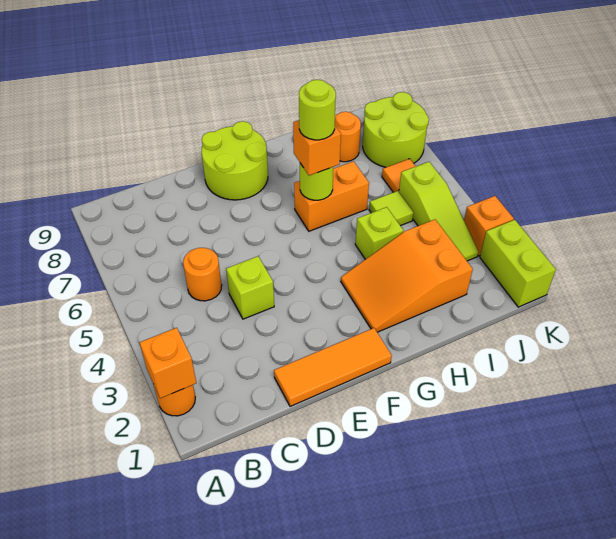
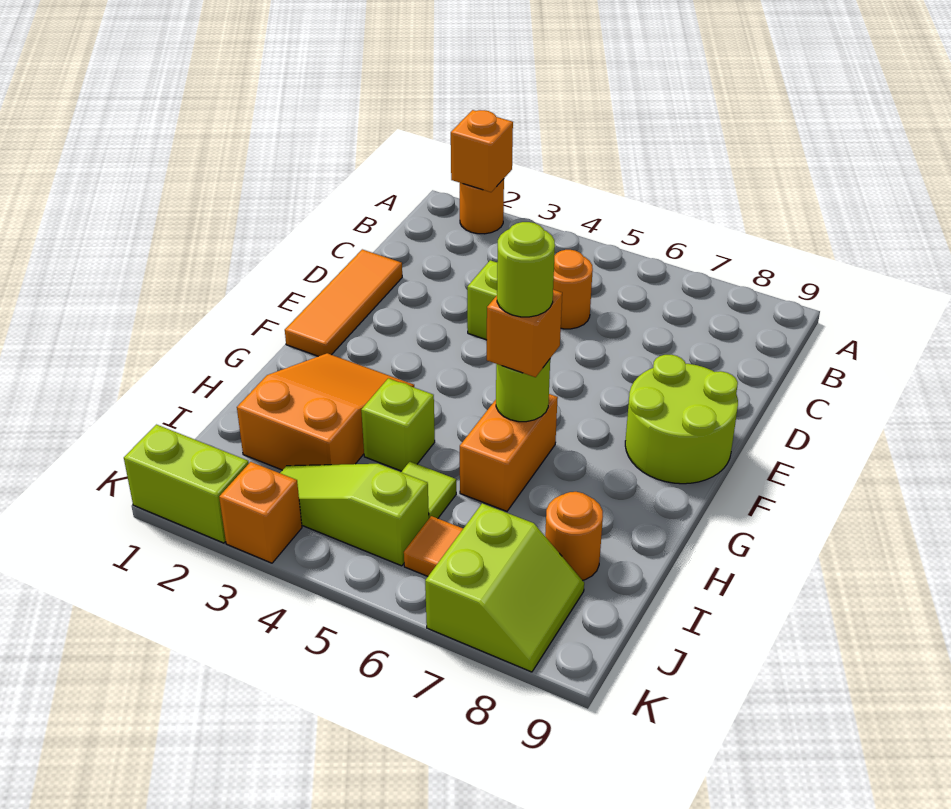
lime 2x2 round brick [363,92,429,167] -> lime 2x2 slope [425,503,584,672]

